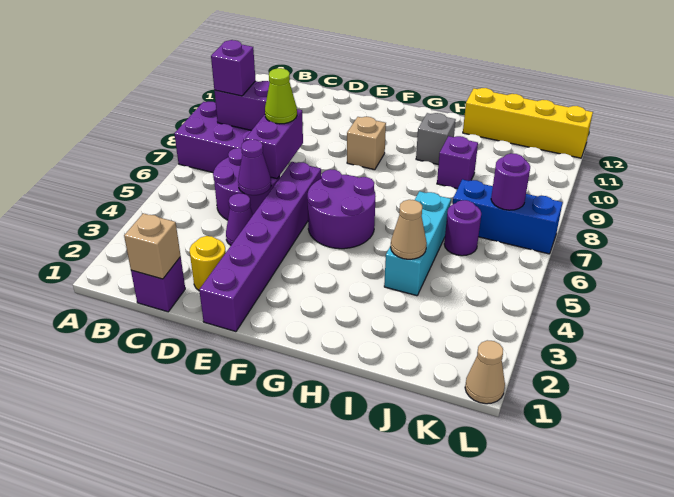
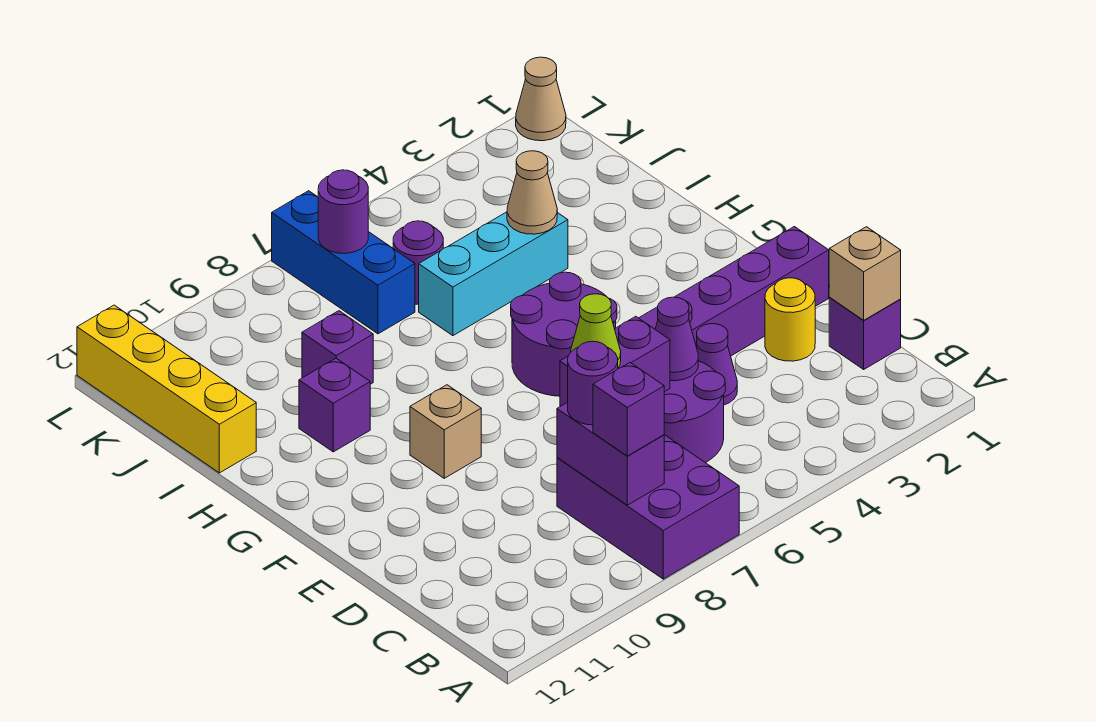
none -> purple 1x1 round brick [568,341,618,425]
grey 1x1 brick [416,113,456,164] -> purple 1x1 brick [299,358,370,452]

